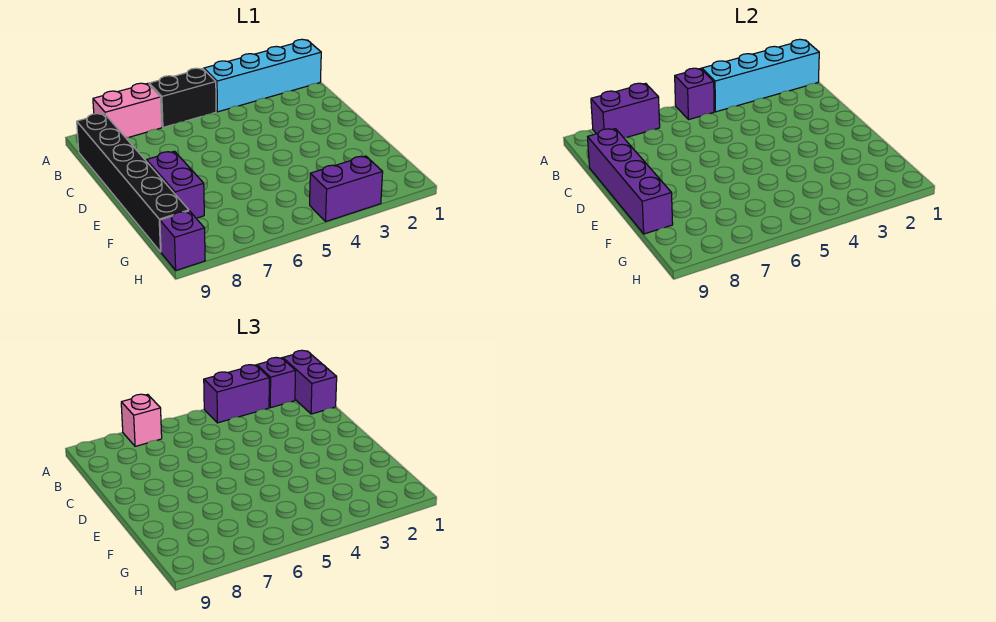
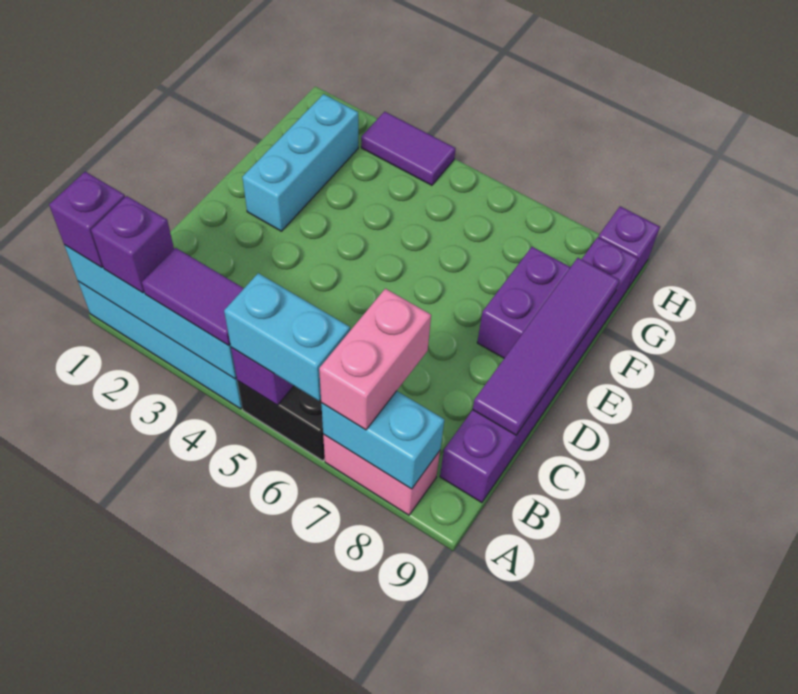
purple 1x2 brick [283,350,337,414] -> purple 1x1 brick [49,172,125,268]
purple 1x2 brick [204,365,269,423] -> purple 1x2 tile [142,248,244,345]
none -> cyan 1x2 brick [224,273,350,401]
purple 1x2 brick [591,83,660,138] -> cyan 1x2 brick [321,391,444,489]
pink 1x1 brick [121,394,162,446] -> pink 1x2 brick [319,289,431,430]
black 1x6 brick [77,114,189,252] -> purple 1x6 brick [440,237,638,503]
purple 1x4 brick [588,129,673,234] -> purple 1x4 tile [473,258,619,435]
none -> cyan 1x3 brick [242,94,358,231]
purple 1x2 brick [310,156,383,221] -> purple 1x2 tile [361,112,456,185]

